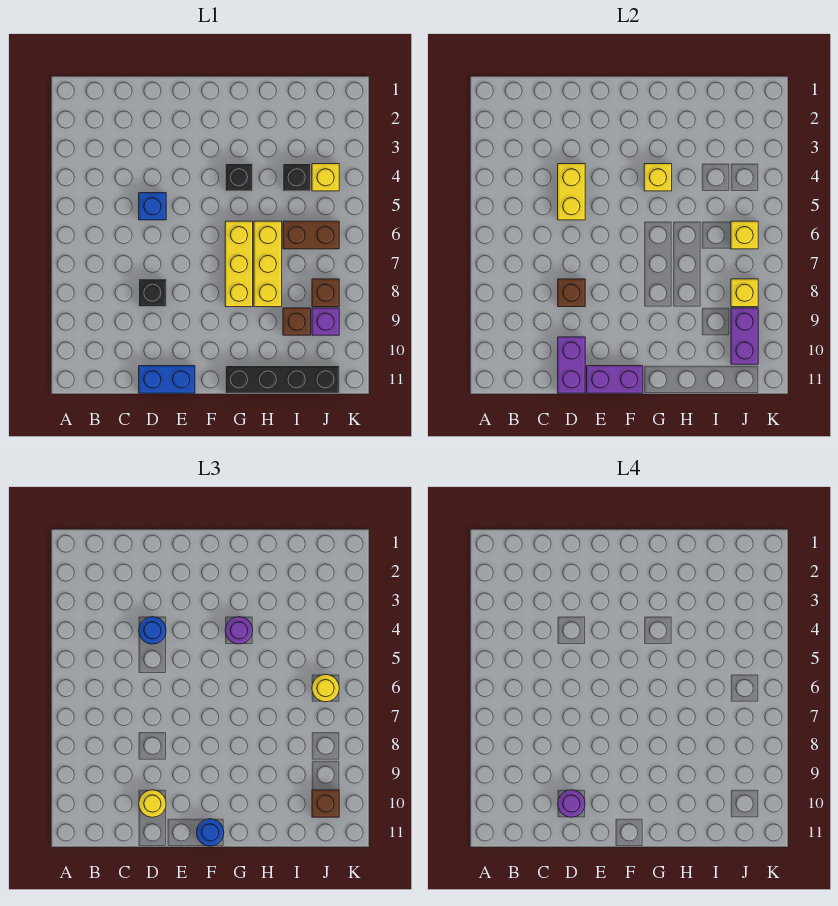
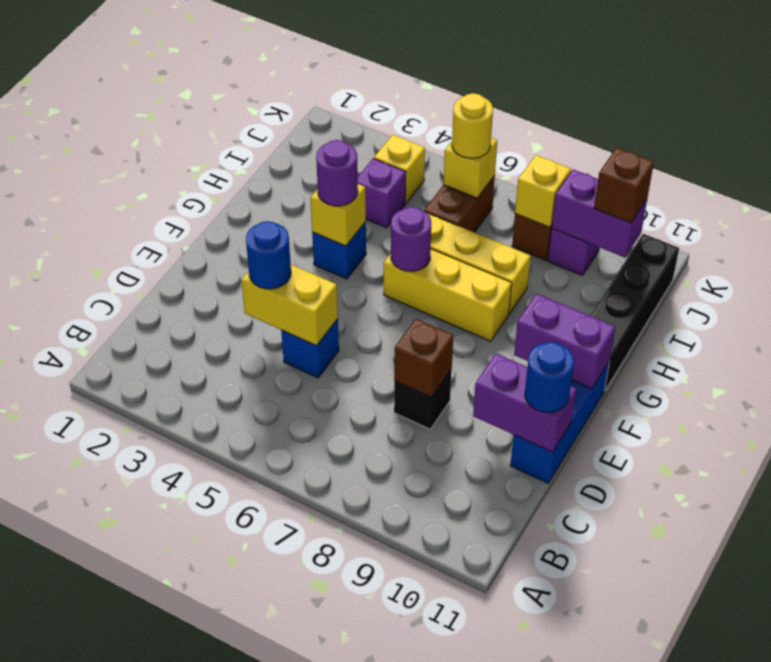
yellow 1x1 round brick [139,790,166,817] -> none
purple 1x1 round brick [558,790,585,817] -> purple 1x1 round brick moved to [391,207,431,271]
blue 1x2 brick [139,366,195,393] -> blue 1x3 brick [510,361,610,483]
purple 1x2 brick [587,366,643,393] -> purple 1x2 brick turned to [514,294,615,389]
blue 1x1 round brick [196,819,224,846] -> blue 1x1 round brick moved to [525,342,574,412]
black 1x1 brick [225,164,253,191] -> blue 1x1 brick [312,222,366,279]
black 1x1 brick [283,164,311,191] -> purple 1x1 brick [358,158,406,228]
brown 1x1 brick [283,308,311,335] -> none

